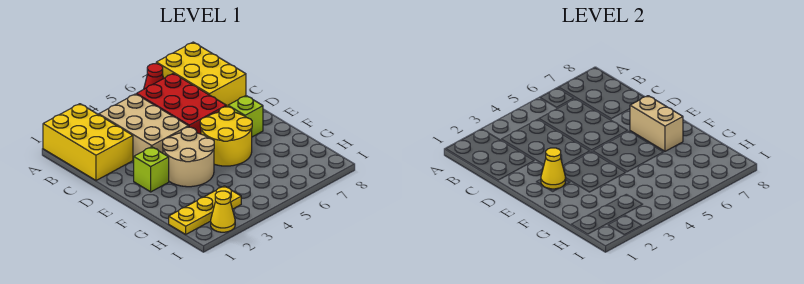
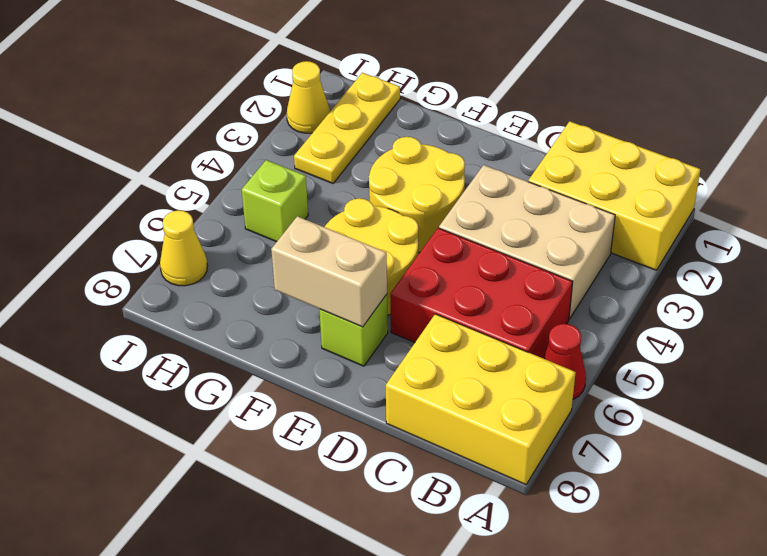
lime 1x1 brick [134,147,169,192] -> lime 1x1 brick moved to [242,160,308,242]
yellow 1x1 cone [541,148,566,189] -> yellow 1x1 cone moved to [160,210,207,286]
tan 2x2 round brick [163,127,214,187] -> yellow 2x2 round brick [369,137,465,252]

